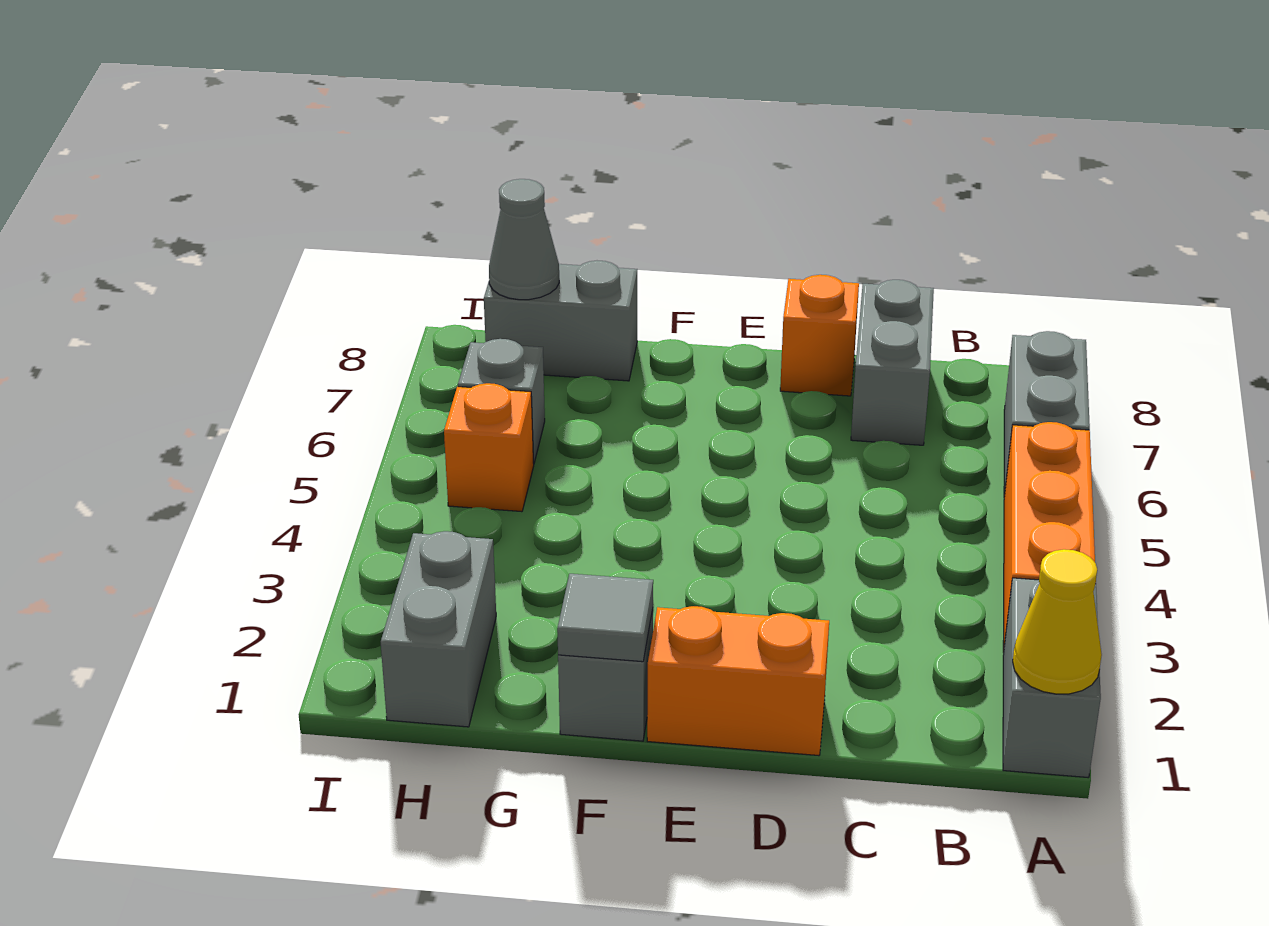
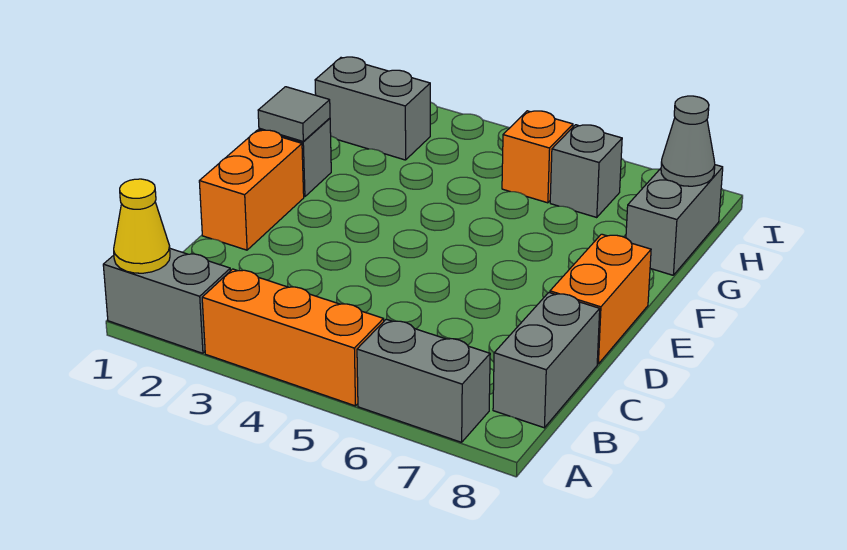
grey 1x2 brick [851,280,934,445] -> grey 1x2 brick turned to [493,293,600,428]
orange 1x1 brick [780,275,859,396] -> orange 1x2 brick [550,234,651,364]

